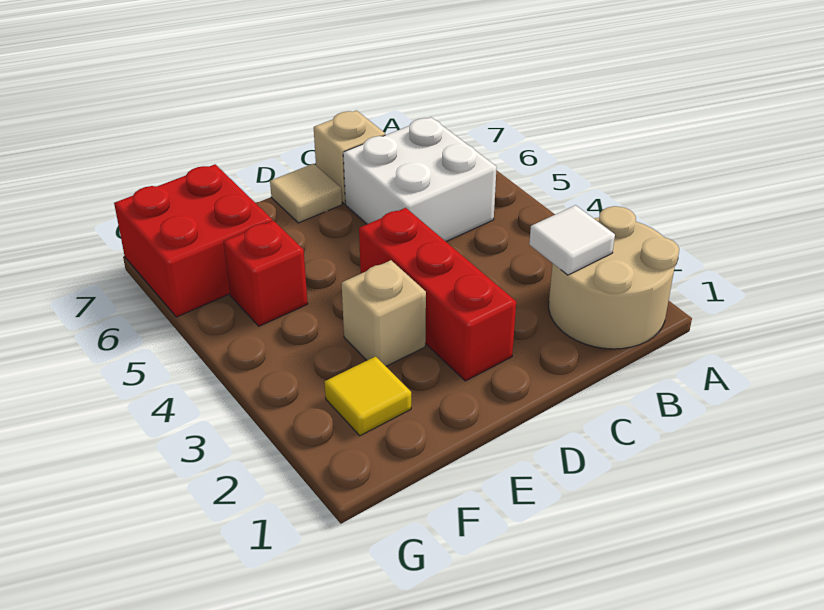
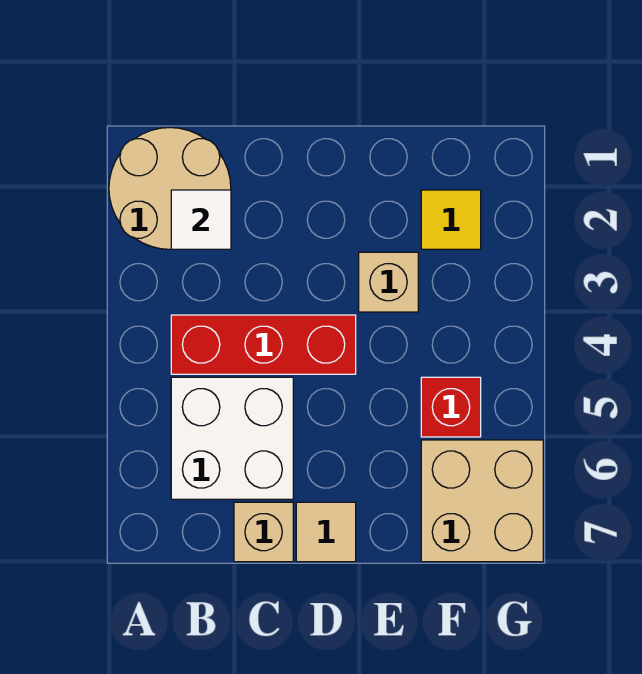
red 1x3 brick [359,208,516,381] -> red 1x3 brick turned to [171,315,356,374]
red 2x2 brick [114,164,272,317] -> tan 2x2 brick [421,440,543,562]

